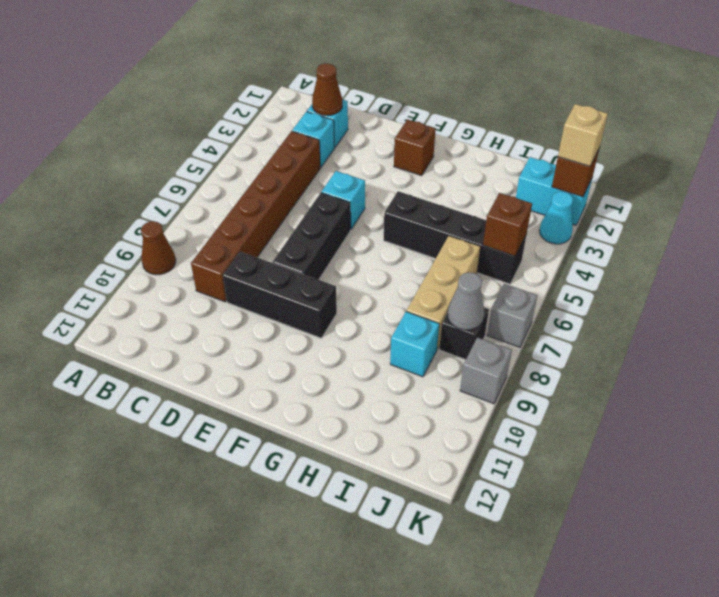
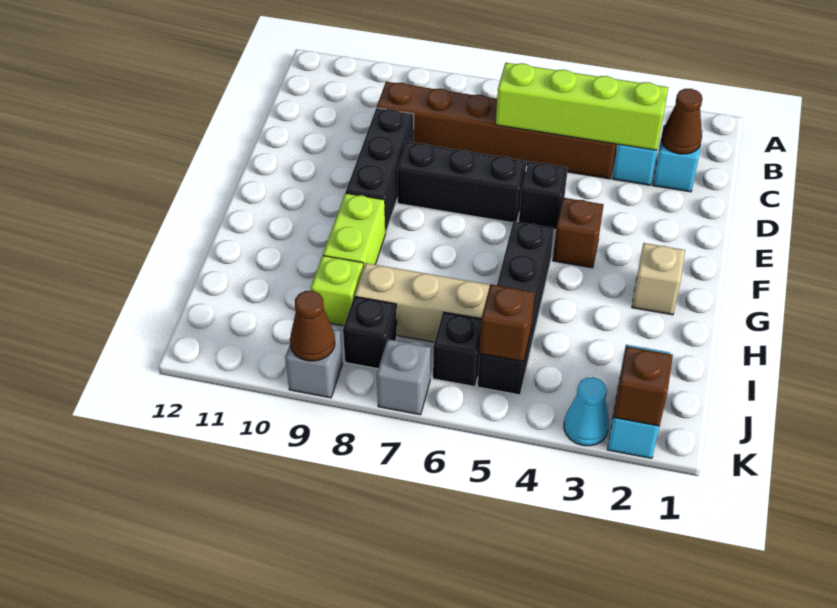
brown 1x1 cone [141,221,176,275] -> brown 1x1 cone moved to [290,291,335,361]
none -> lime 1x4 brick [496,63,668,150]
cyan 1x1 brick [322,171,365,229] -> black 1x1 brick [519,162,568,230]
brown 1x1 brick [394,120,436,176] -> brown 1x1 brick moved to [553,198,604,268]
none -> lime 1x2 brick [323,193,386,267]
cyan 1x1 brick [390,312,439,377] -> lime 1x1 brick [311,256,364,326]
none -> black 1x1 brick [433,312,481,387]
grey 1x1 cone [448,272,485,330] -> none
tan 1x1 brick [558,104,608,166] -> tan 1x1 brick moved to [632,243,685,315]

